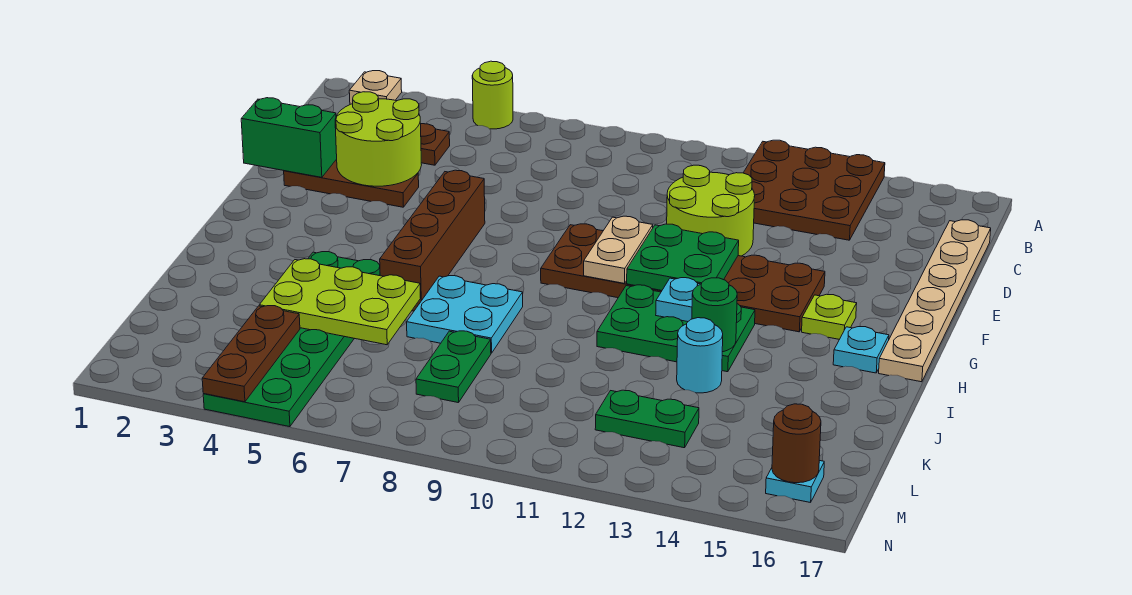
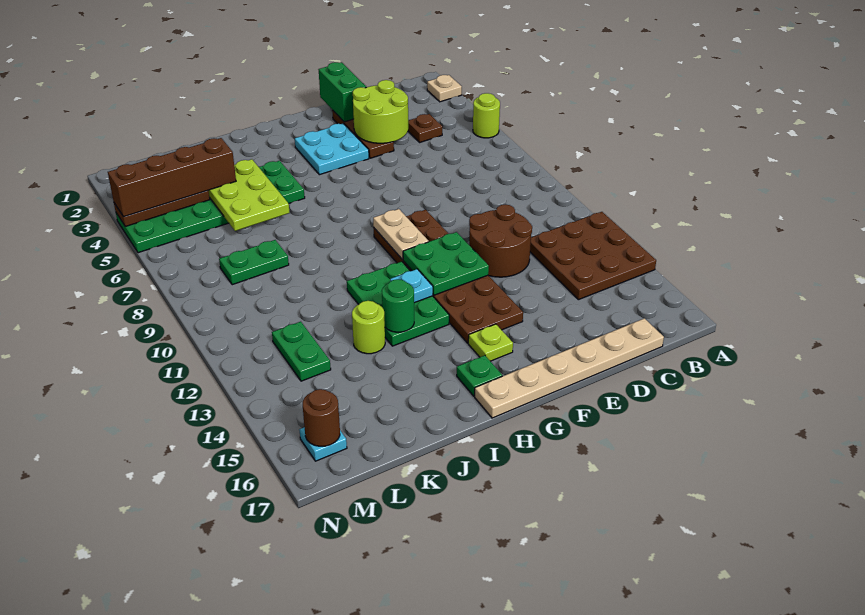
lime 2x2 round brick [667,165,755,256] -> brown 2x2 round brick [469,205,532,277]
brown 1x4 brick [380,170,485,311] -> brown 1x4 brick moved to [108,138,236,217]
tan 1x2 plate [584,216,653,283] -> tan 1x2 plate turned to [373,209,429,260]
cyan 1x1 plate [833,327,889,373] -> green 1x1 plate [457,355,502,396]
cyan 2x2 plate [407,276,523,353] -> cyan 2x2 plate moved to [295,123,369,175]
cyan 1x1 round brick [677,318,723,393] -> lime 1x1 round brick [352,301,385,354]

